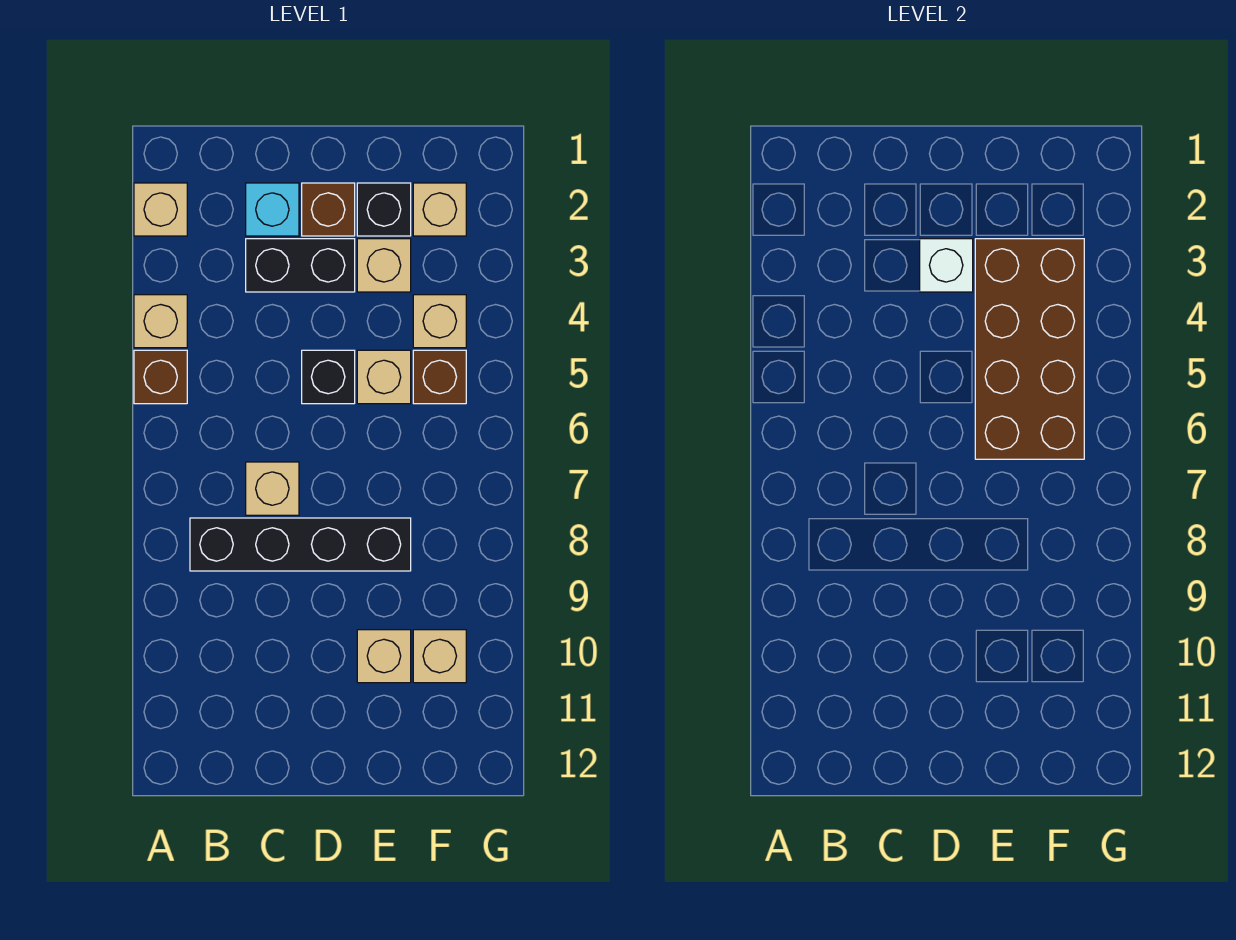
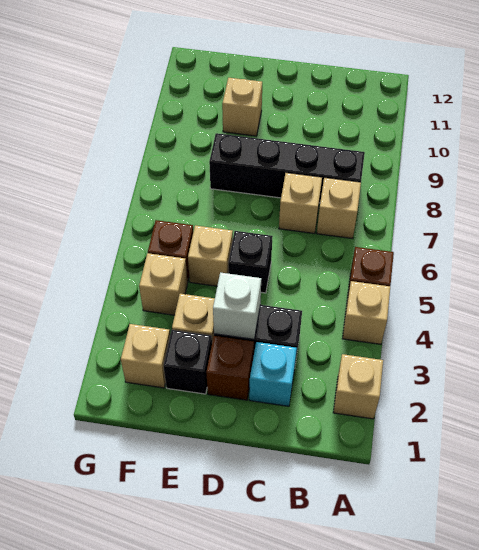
brown 2x4 brick [975,239,1084,459] -> none
tan 1x1 brick [413,630,466,683] -> tan 1x1 brick moved to [317,178,361,239]

